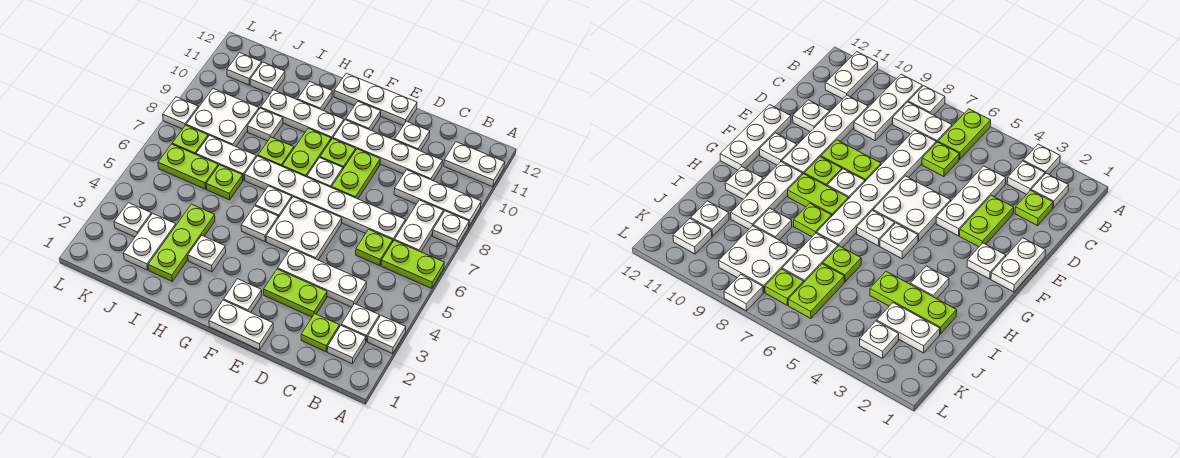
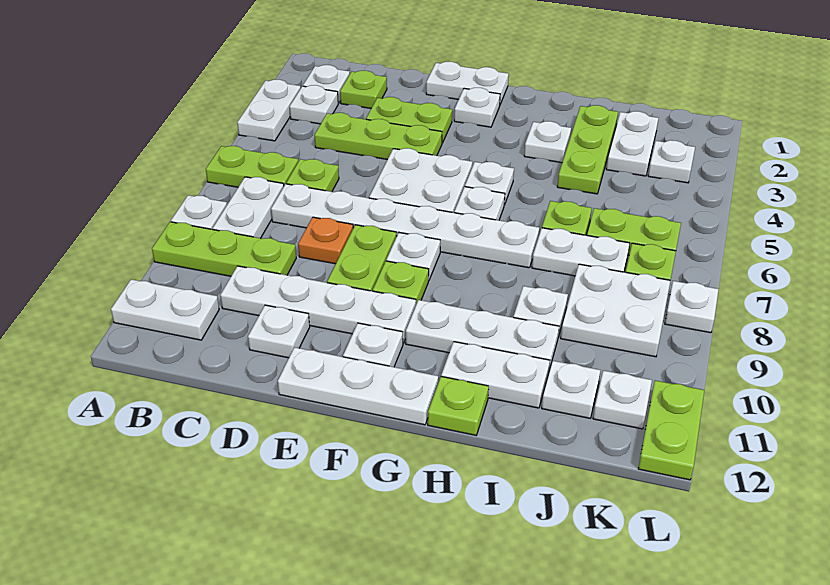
white 1x1 plate [368,316,406,354] -> white 1x2 plate [237,80,301,141]
white 1x3 plate [394,170,481,226] -> lime 1x3 plate [152,222,296,276]
white 1x3 plate [278,248,367,307] -> lime 1x3 plate [315,113,442,159]
none -> orange 1x1 plate [298,217,353,264]
lime 1x2 plate [282,128,331,177] -> lime 1x2 plate moved to [638,381,704,480]
lime 1x1 plate [258,137,294,166] -> lime 1x1 plate moved to [428,377,489,435]
white 1x1 plate [298,82,332,110] -> white 1x2 plate [441,342,550,408]

